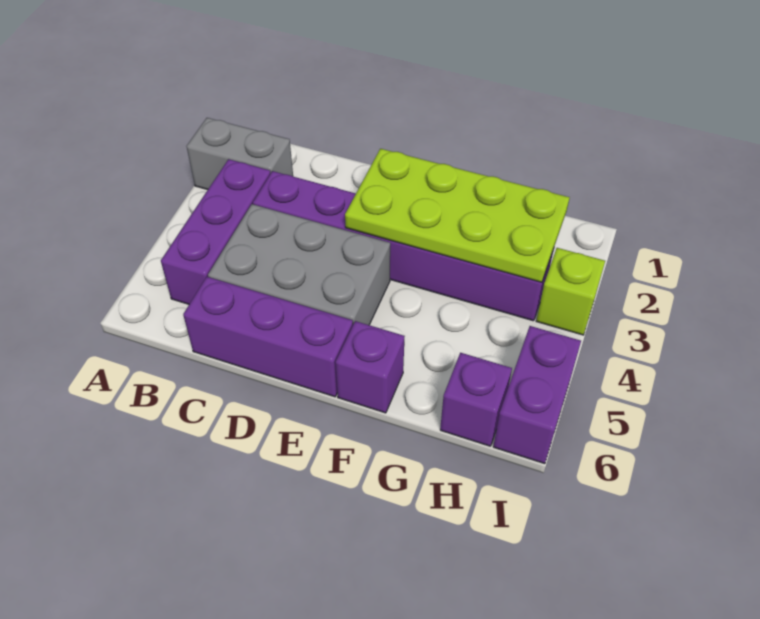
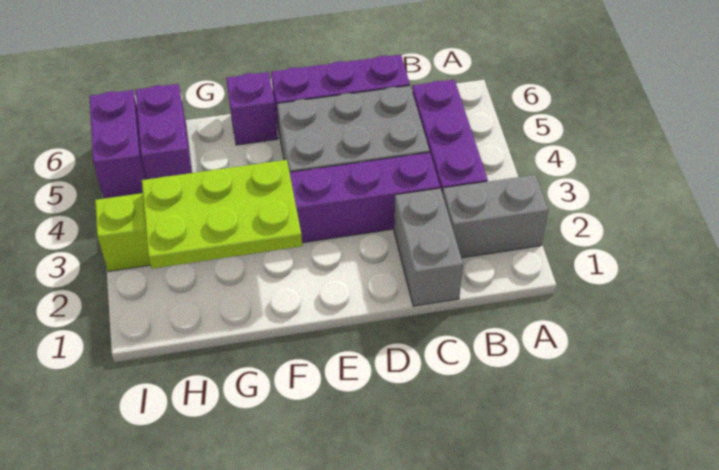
none -> grey 1x2 brick [394,188,463,306]
lime 2x4 plate [345,149,570,282] -> lime 2x3 plate [142,160,302,269]
purple 1x1 brick [440,353,512,446] -> purple 1x2 brick [135,84,192,179]

